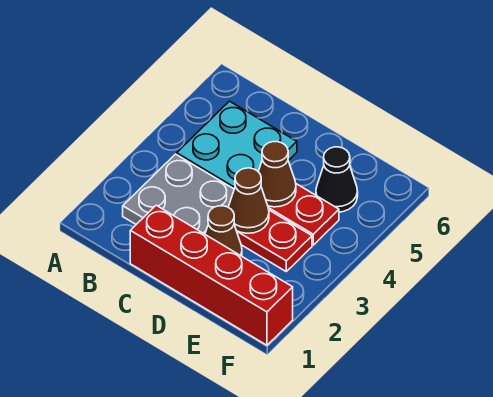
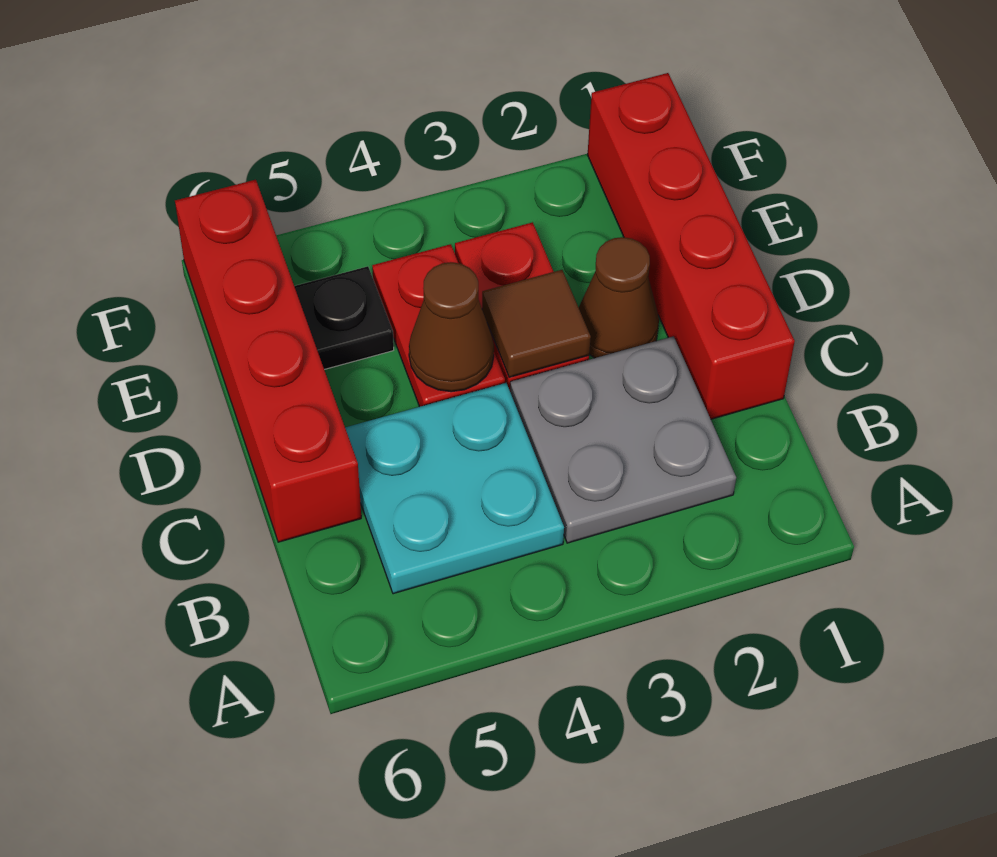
none -> red 1x4 brick [175,180,361,542]
brown 1x1 cone [228,168,269,233] -> brown 1x1 tile [482,270,591,377]
black 1x1 cone [316,147,358,212] -> black 1x1 plate [294,266,394,369]

